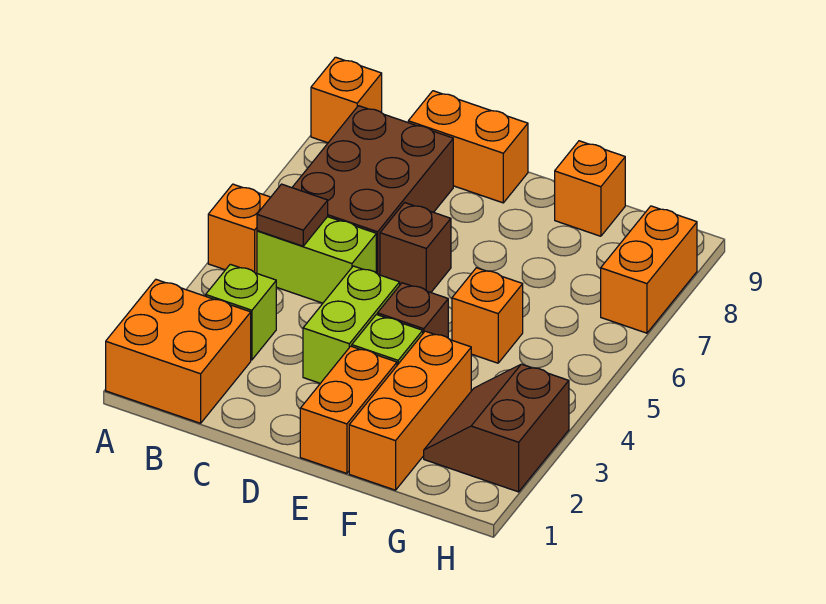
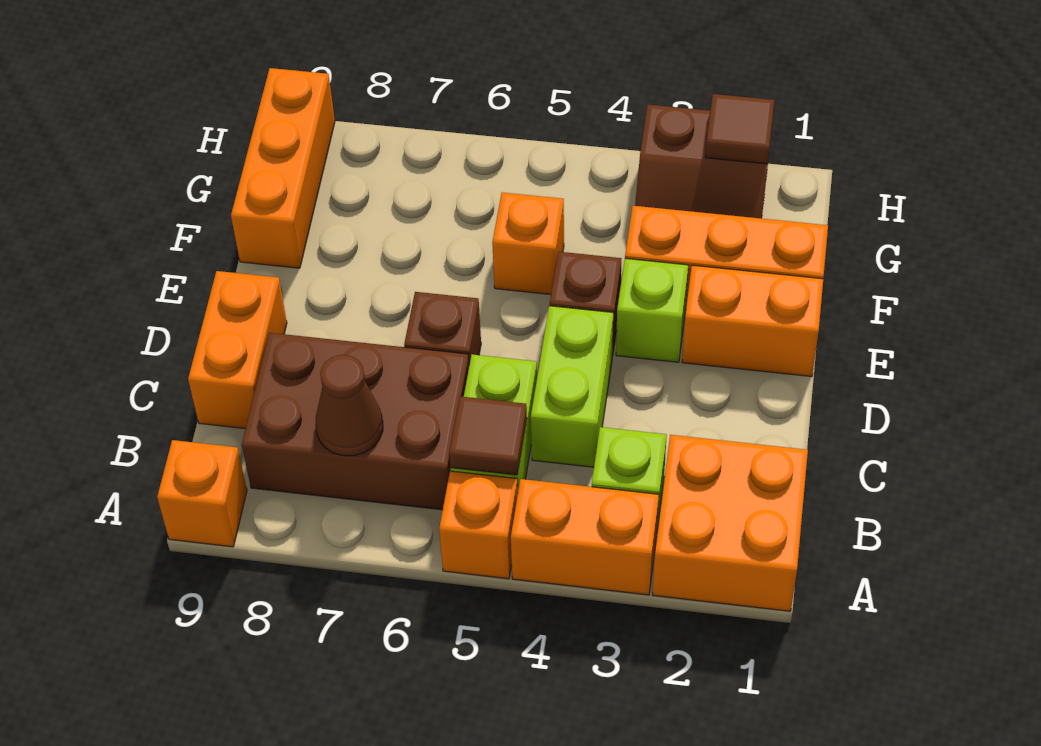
none -> brown 1x1 cone [315,355,383,456]
lime 1x2 brick [303,266,400,383] -> lime 1x2 brick turned to [531,306,613,467]
orange 1x1 brick [555,141,625,236] -> orange 1x3 brick [231,68,335,268]
none -> brown 1x1 tile [705,94,774,164]
orange 1x2 brick [601,206,697,333] -> orange 1x2 brick moved to [511,479,659,595]

